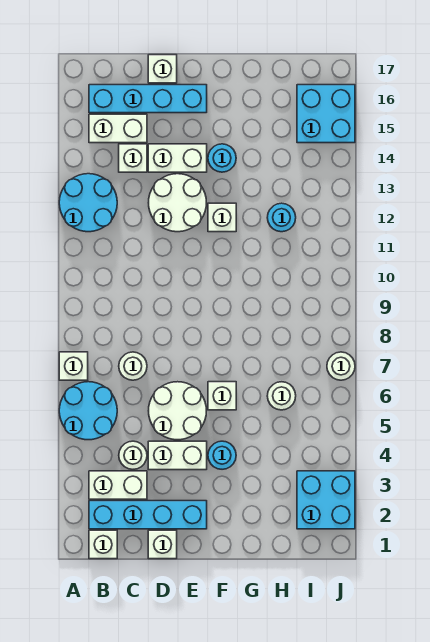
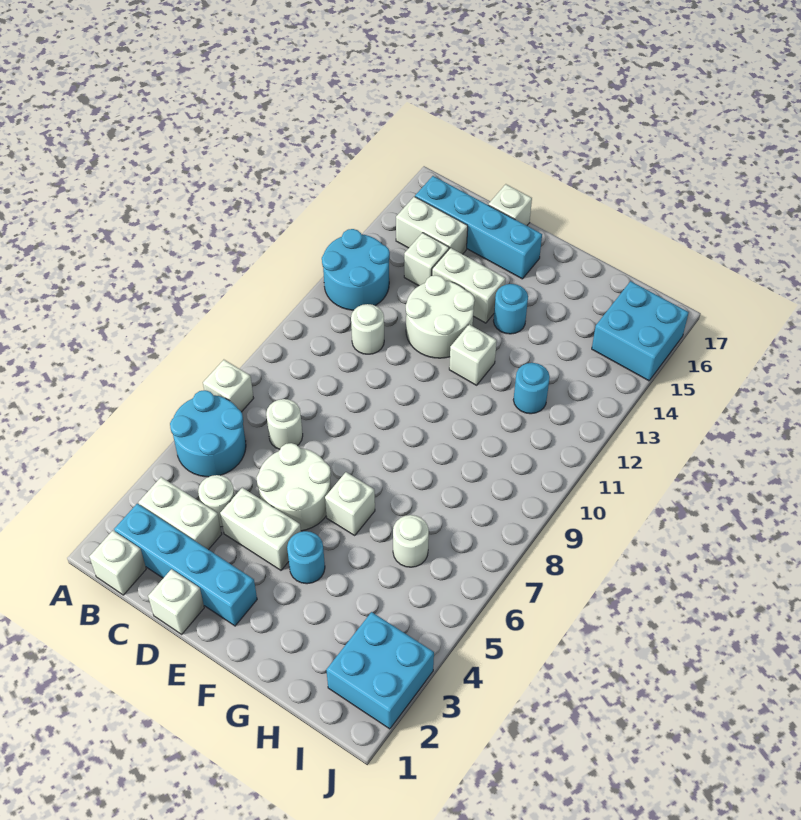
white 1x1 round brick [327,352,355,380] -> white 1x1 round brick moved to [351,304,384,354]

